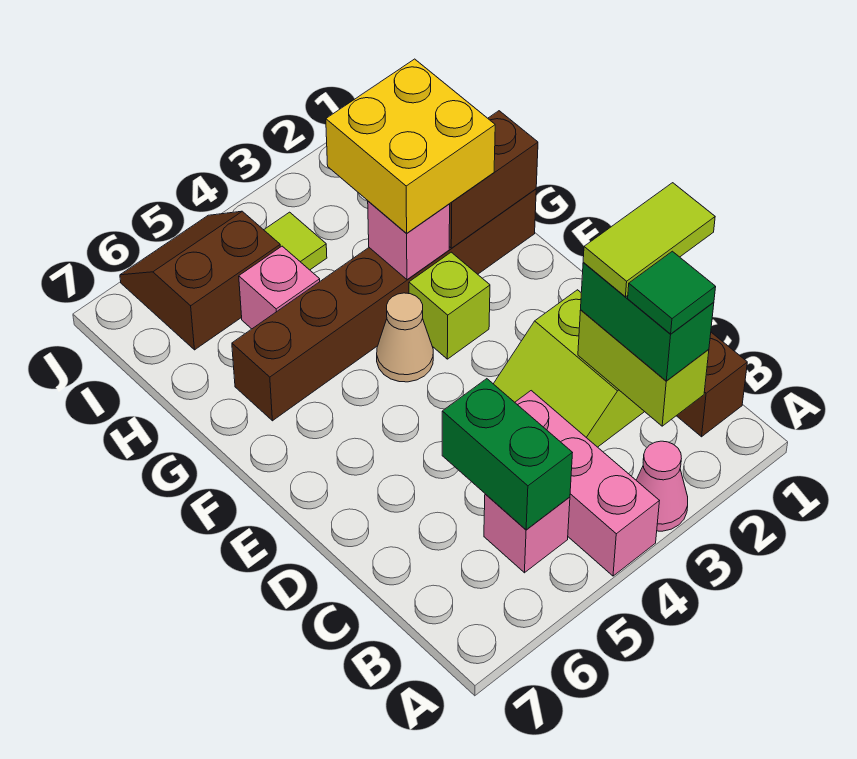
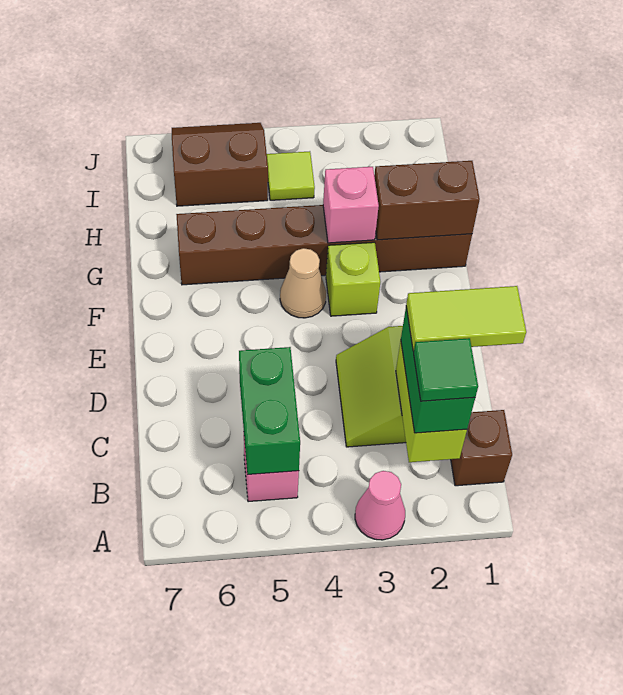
pink 1x3 brick [515,391,659,576] -> none
yellow 2x2 brick [326,59,495,233] -> none
pink 1x1 brick [239,246,320,329] -> none

